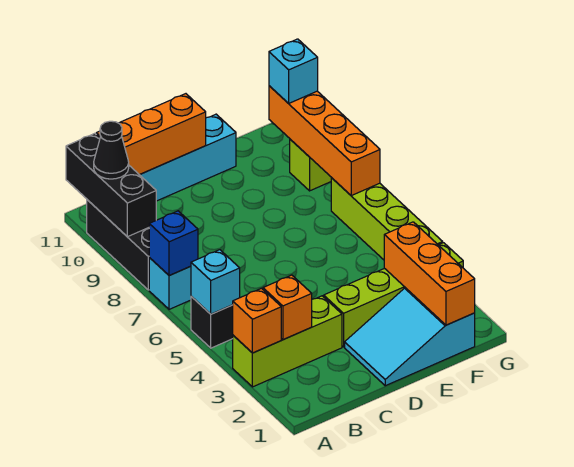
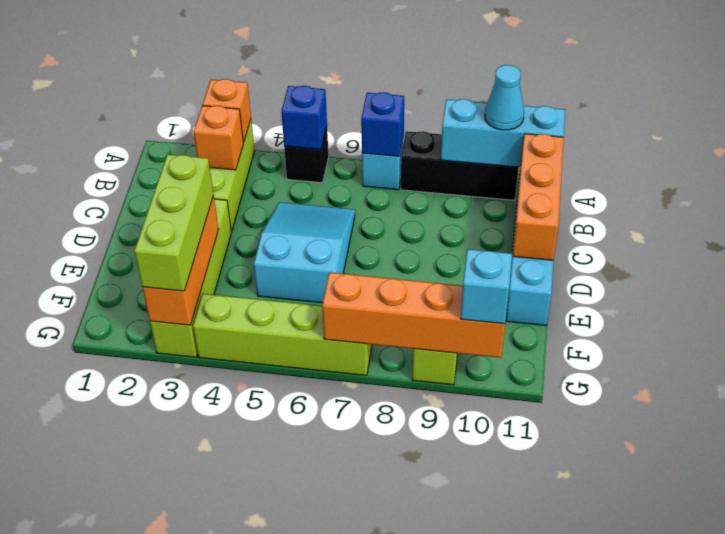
cyan 1x1 brick [191,250,240,314] -> blue 1x1 brick [281,86,327,149]
black 1x3 brick [66,133,156,237] -> cyan 1x3 brick [441,99,565,167]
black 1x1 cone [94,121,129,179] -> cyan 1x1 cone [485,65,524,130]
cyan 2x3 slope [345,288,475,386] -> cyan 2x3 slope moved to [254,202,355,303]
none -> lime 1x3 brick [134,154,213,291]
orange 1x3 brick [384,222,475,325] -> orange 1x3 brick turned to [142,196,218,325]

